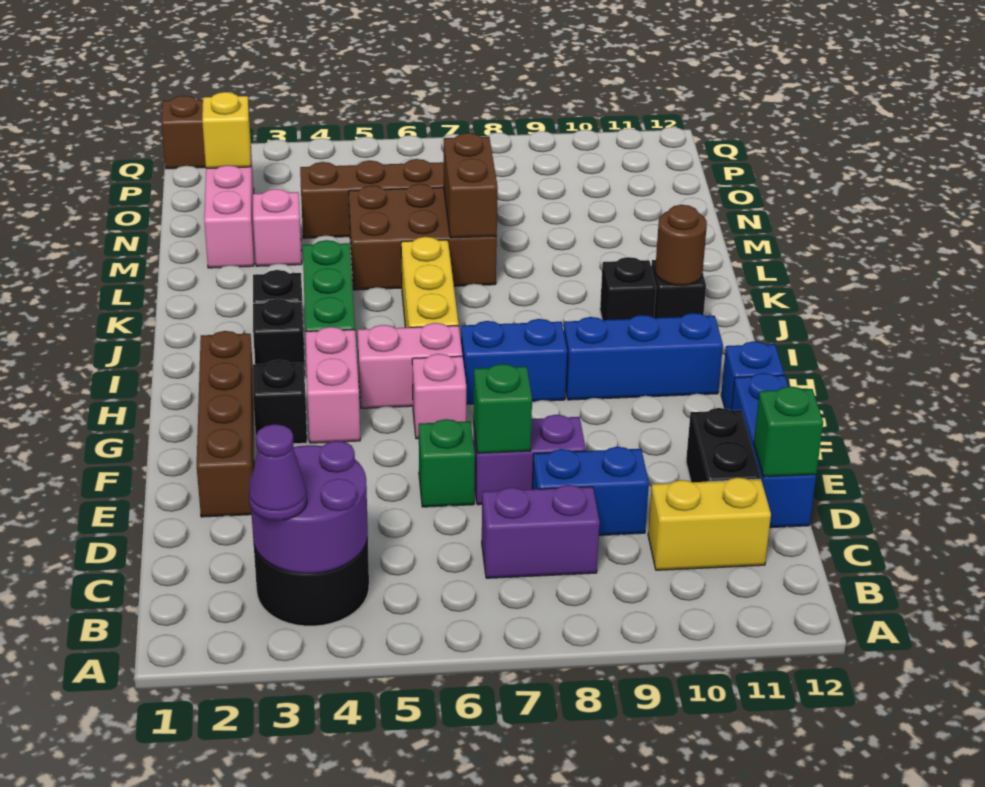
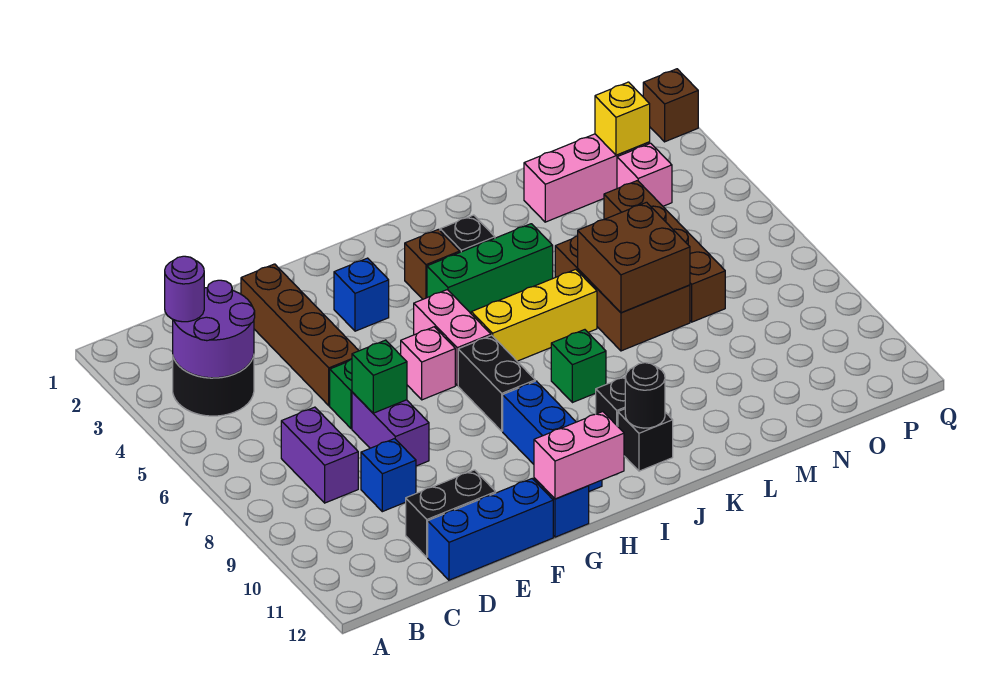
purple 1x1 cone [249,424,307,521] -> purple 1x1 round brick [165,256,204,322]
yellow 1x2 brick [648,478,771,570] -> none
blue 1x2 brick [532,447,649,535] -> blue 1x1 brick [361,439,416,512]
green 1x1 brick [754,386,823,477] -> green 1x1 brick moved to [551,330,606,403]
brown 1x4 brick [197,331,254,517] -> brown 1x4 brick turned to [241,264,359,406]
black 1x1 brick [253,360,307,444] -> blue 1x1 brick [334,258,389,331]
pink 1x2 brick [305,327,360,443] -> pink 1x2 brick moved to [534,412,624,499]
blue 1x2 brick [461,319,567,404] -> black 1x2 brick [458,335,535,431]
black 1x1 brick [253,299,305,376] -> brown 1x1 brick [405,229,460,299]
brown 1x1 round brick [655,205,707,286] -> black 1x1 round brick [625,363,665,428]
brown 1x2 brick [444,133,498,238] -> brown 2x2 brick [578,202,690,313]
pink 1x1 brick [253,189,302,266] -> pink 1x1 brick moved to [617,143,672,206]

